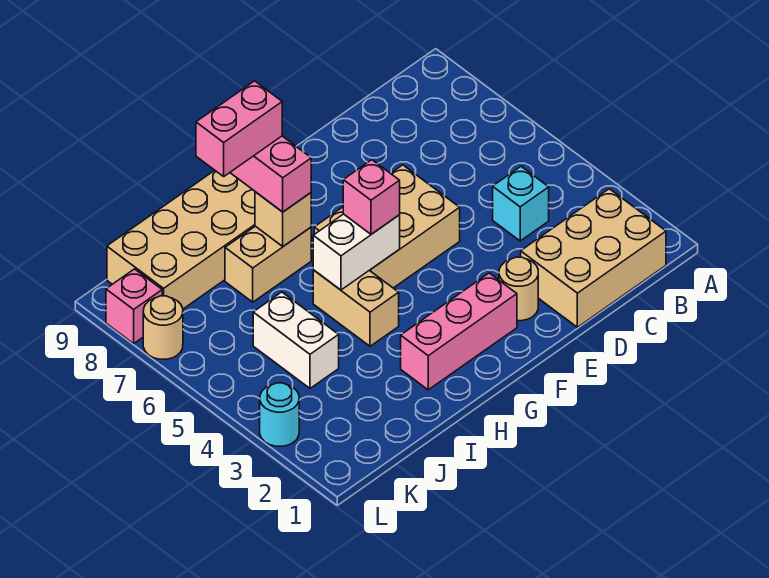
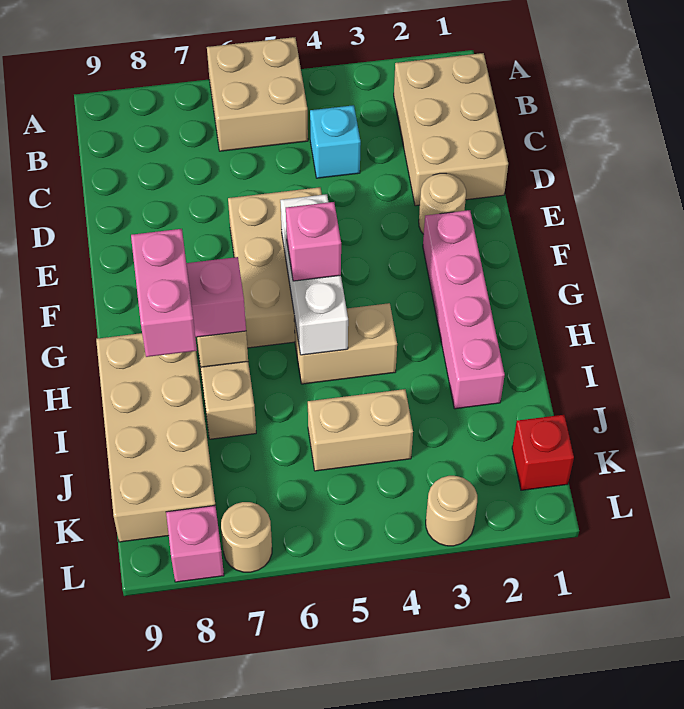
none -> tan 2x2 brick [207,37,308,151]
pink 1x3 brick [401,273,517,390] -> pink 1x4 brick [423,210,505,409]
white 1x2 brick [313,214,400,290] -> white 1x3 brick [280,194,348,355]
white 1x2 brick [253,292,339,388] -> tan 1x2 brick [308,389,413,471]
none -> red 1x1 brick [512,415,574,490]
cyan 1x1 round brick [260,383,299,446] -> tan 1x1 round brick [426,476,477,546]

